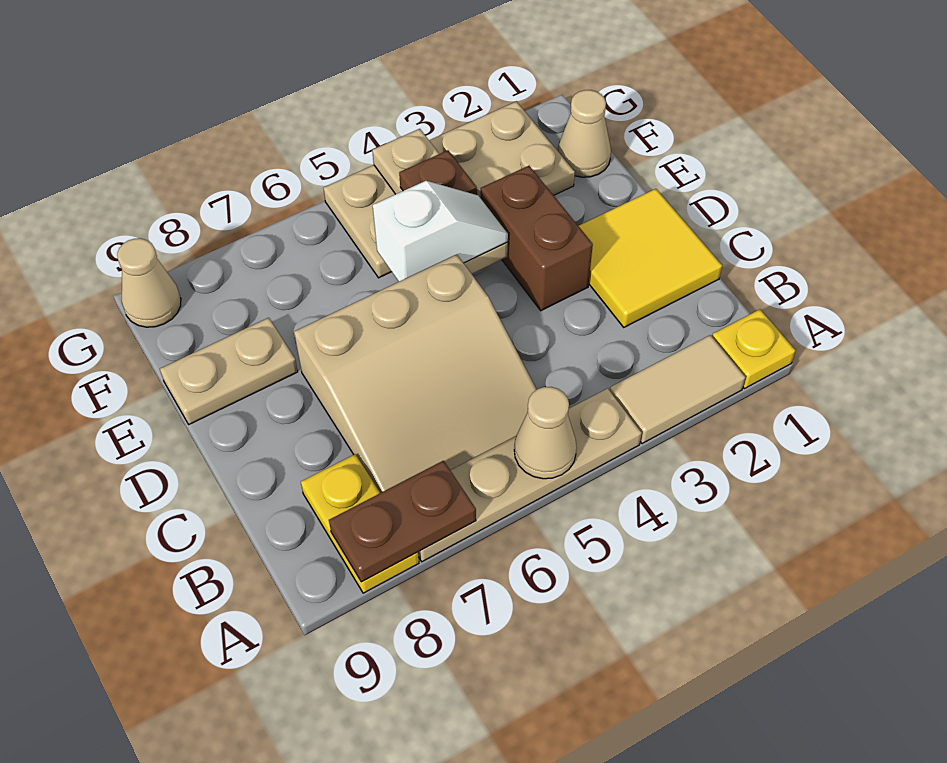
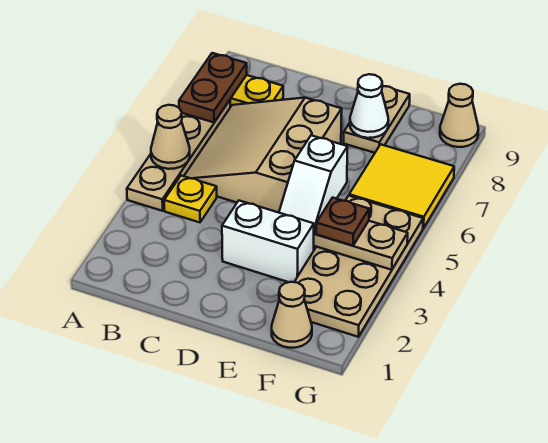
yellow 1x1 plate [712,309,796,389] -> yellow 1x1 plate moved to [164,176,217,222]
tan 1x2 tile [610,335,745,444] -> none
yellow 2x2 tile [579,189,722,327] -> yellow 2x2 tile moved to [349,144,454,228]
brown 1x2 brick [481,166,593,311] -> white 1x2 brick [222,201,314,282]
none -> white 1x1 cone [350,74,389,138]

